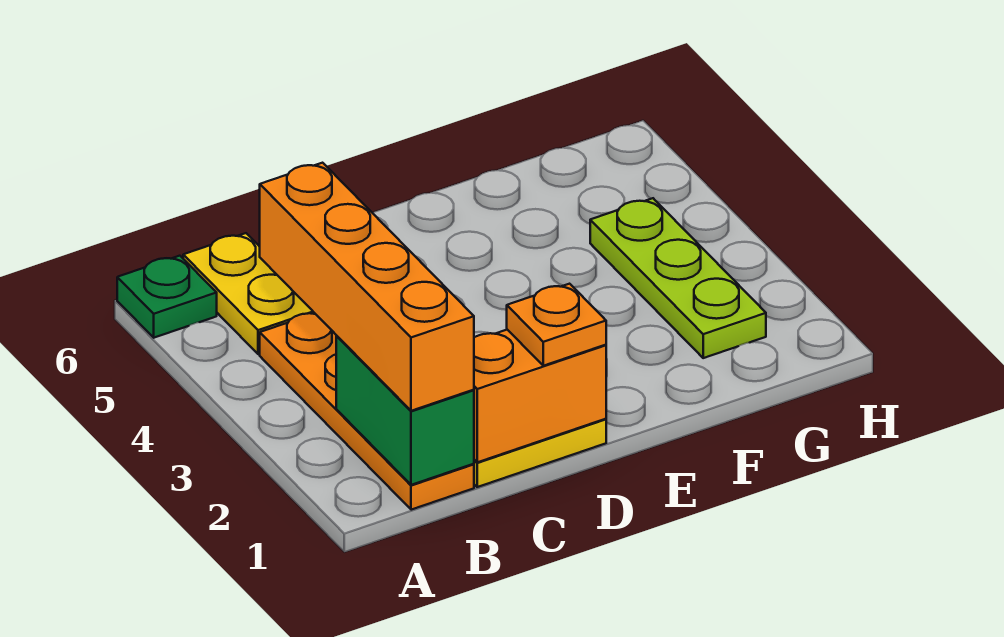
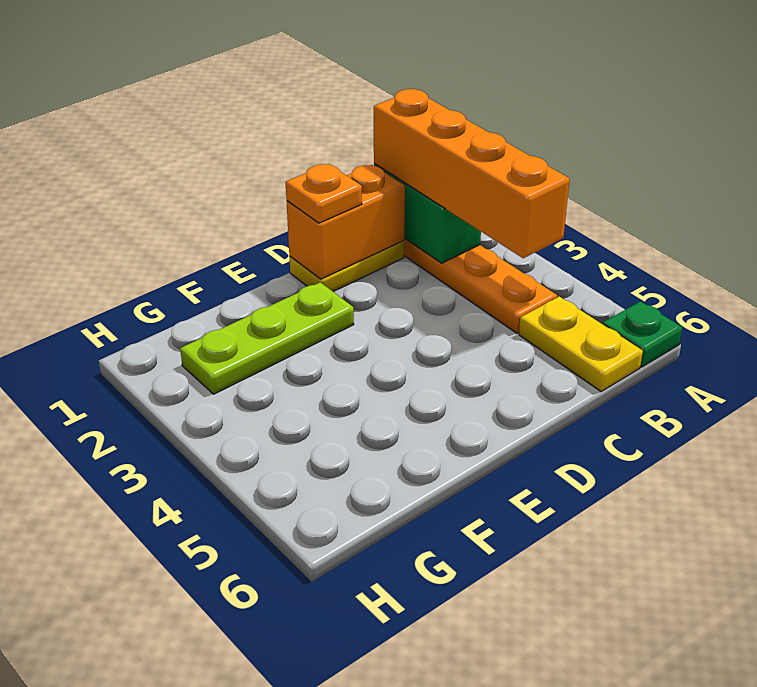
lime 1x3 plate [590,198,766,358] -> lime 1x3 plate turned to [180,282,354,394]

